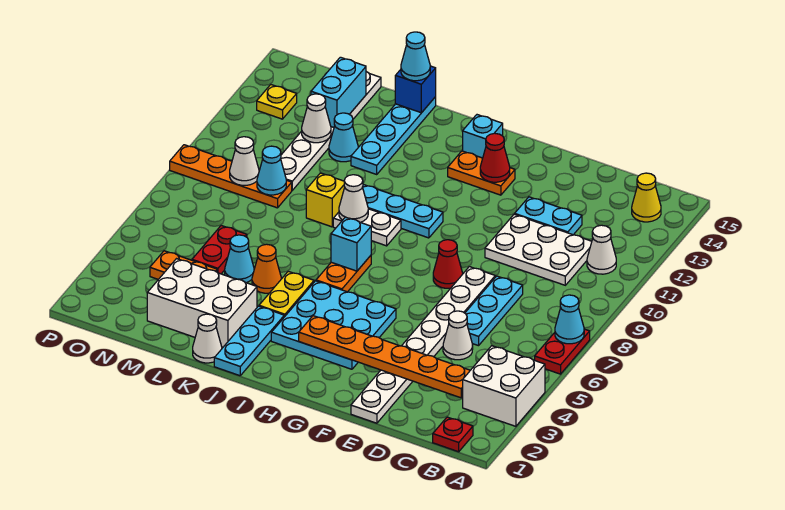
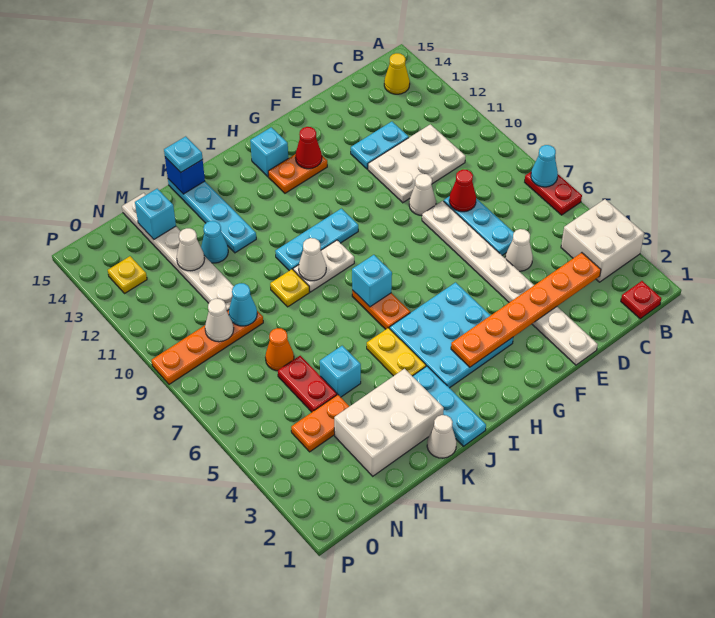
white 1x1 cone [587,225,616,274] -> white 1x1 cone moved to [409,174,436,215]
red 1x1 cone [433,240,463,288] -> red 1x1 cone moved to [449,170,476,212]
orange 1x1 cone [252,244,281,293] -> orange 1x1 cone moved to [265,328,294,371]
yellow 1x1 brick [306,173,345,227] -> yellow 1x1 plate [270,269,309,307]
cyan 1x1 cone [401,32,430,81] -> cyan 1x1 plate [164,136,203,172]
cyan 1x1 cone [225,235,254,283] -> cyan 1x1 brick [320,346,361,397]
cyan 1x2 brick [311,57,366,127] -> cyan 1x1 brick [135,189,176,239]

